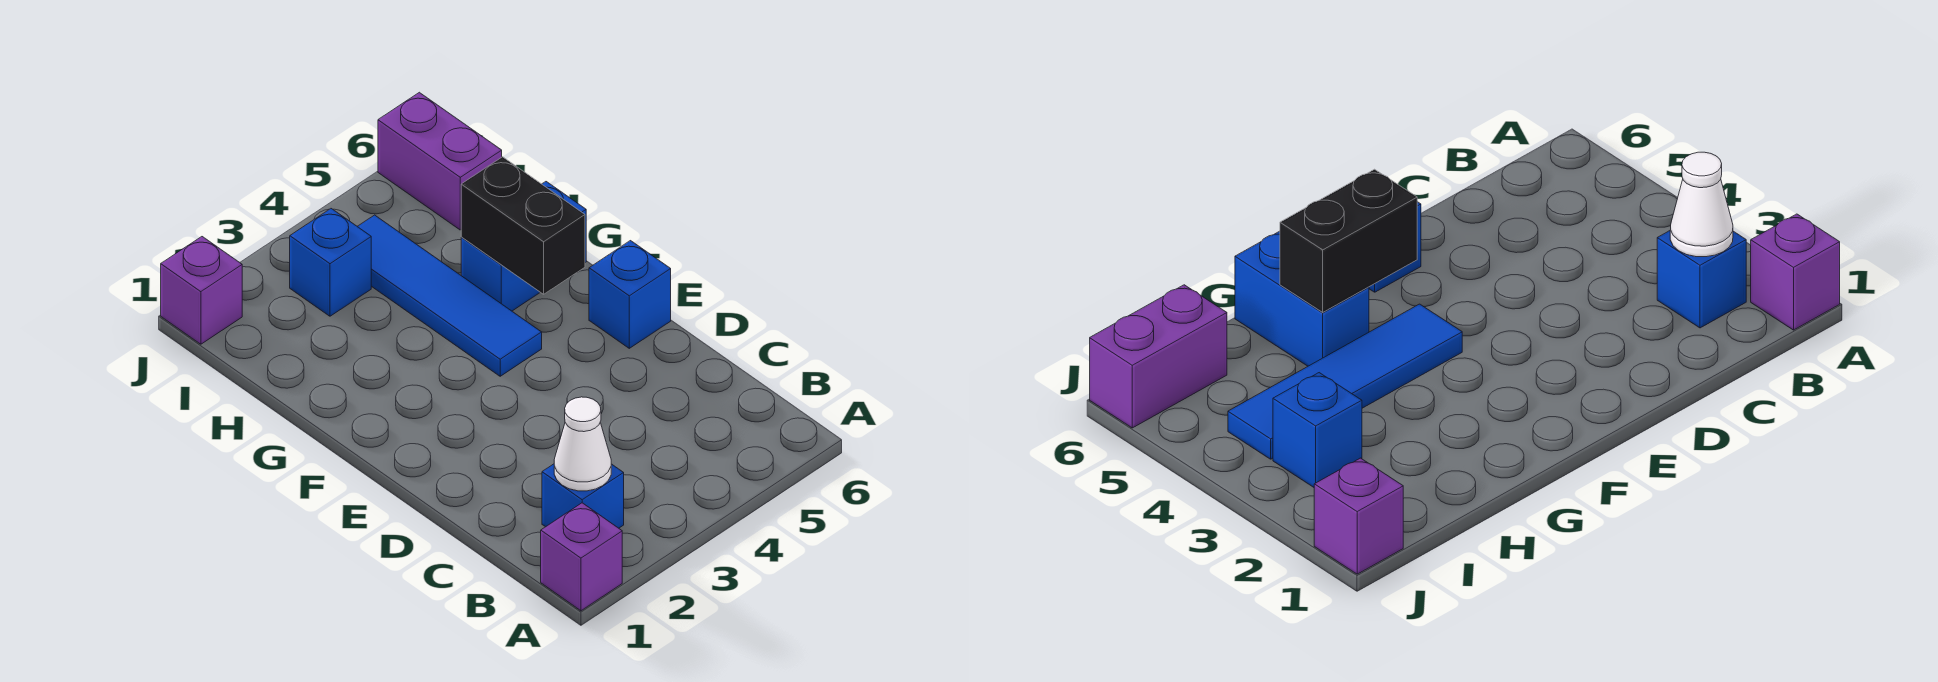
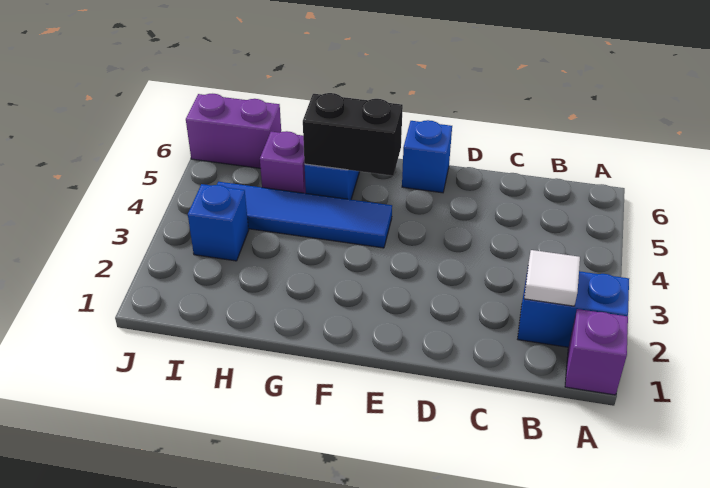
blue 1x1 brick [542,464,624,528] -> blue 1x2 brick [518,269,629,347]
white 1x1 cone [554,397,611,491] -> white 1x1 tile [524,250,580,306]
purple 1x1 brick [161,237,242,344] -> purple 1x1 brick moved to [260,131,306,193]

